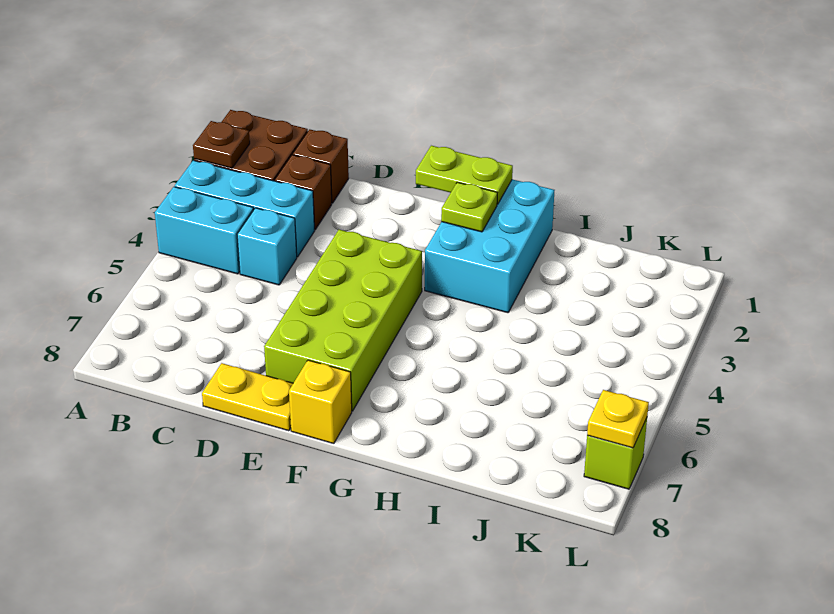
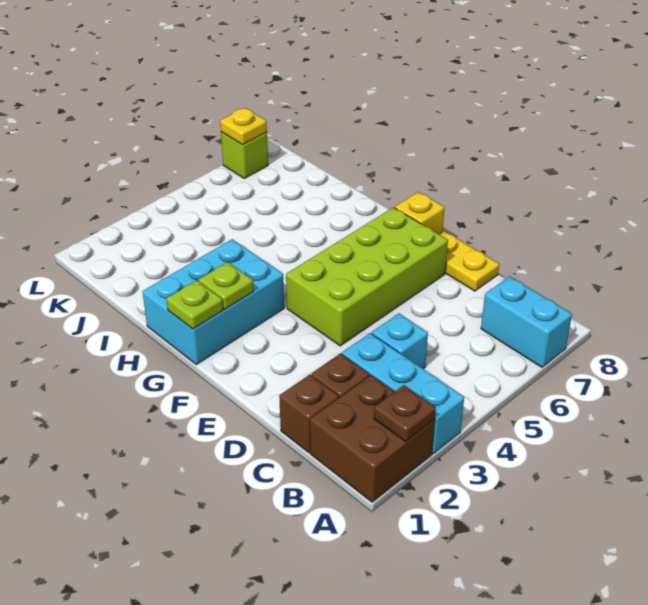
cyan 1x2 brick [155,187,253,274] -> cyan 1x2 brick moved to [481,276,572,367]
lime 1x2 plate [416,146,513,204] -> lime 1x1 plate [166,280,223,329]

